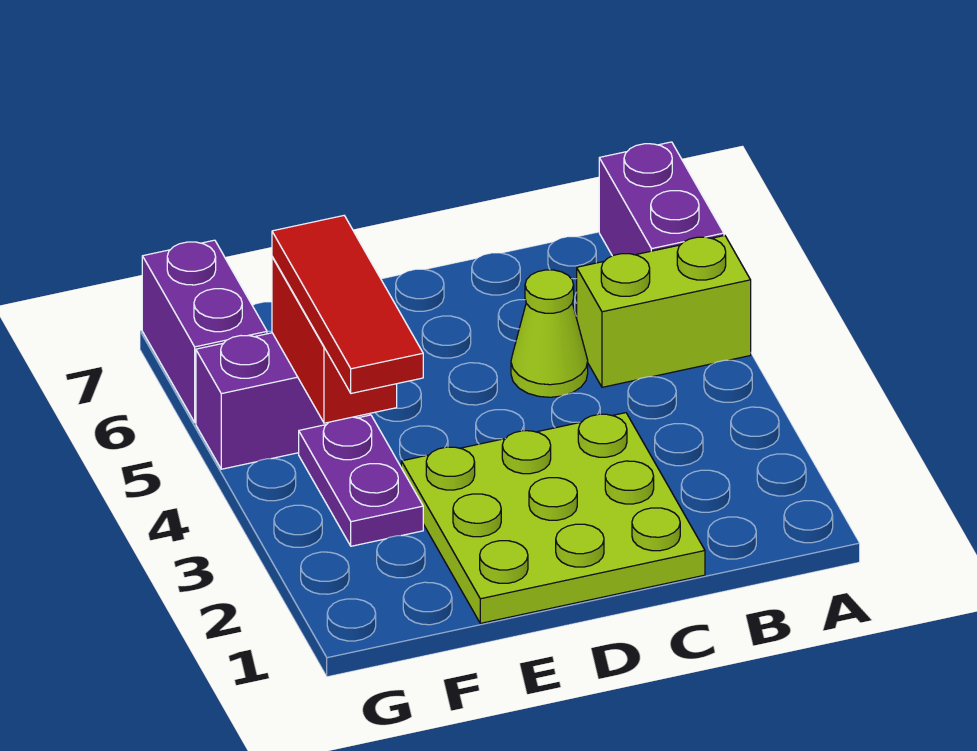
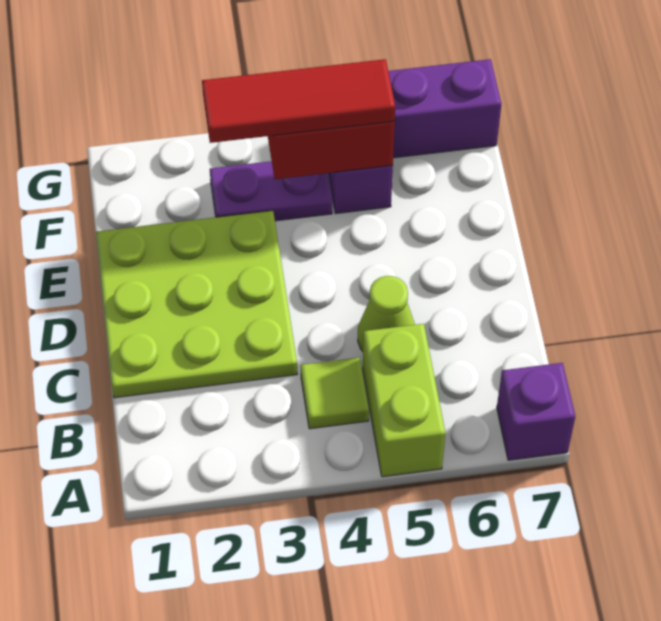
purple 1x2 brick [599,142,724,256] -> purple 1x1 brick [497,363,575,460]
none -> lime 1x1 tile [301,357,369,429]

